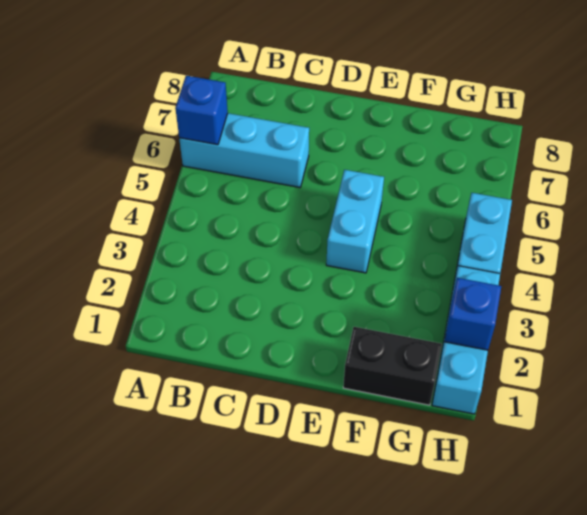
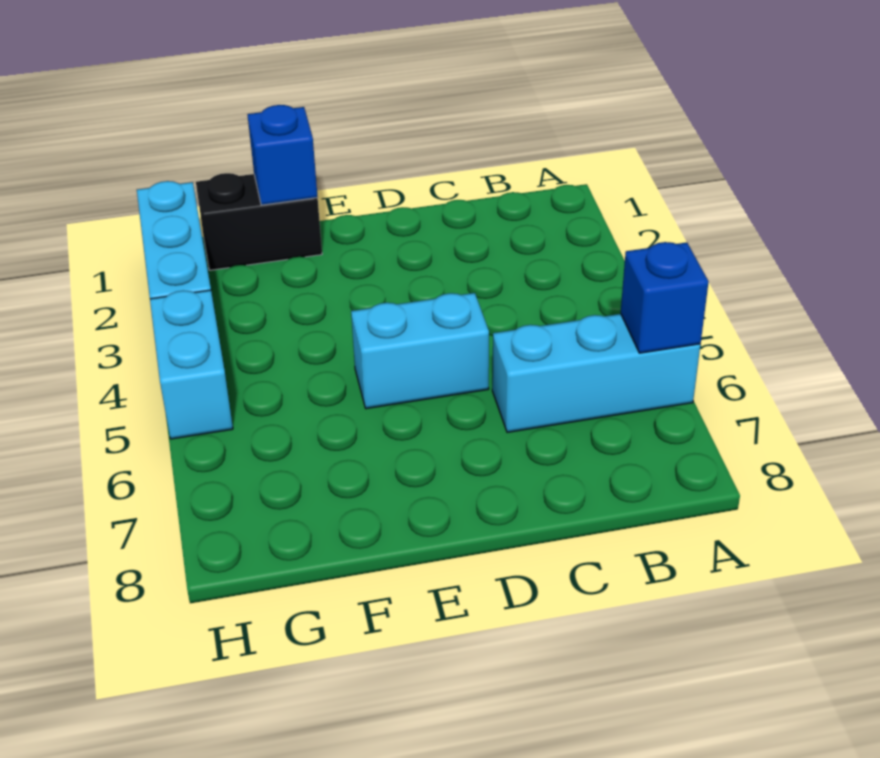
cyan 1x2 brick [326,170,384,273] -> cyan 1x2 brick turned to [351,293,489,409]
blue 1x1 brick [445,278,501,350] -> blue 1x1 brick moved to [247,105,318,205]

